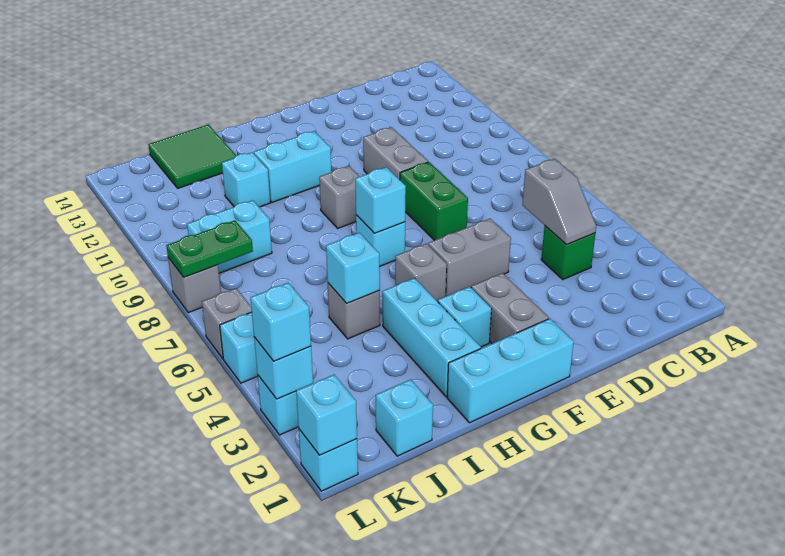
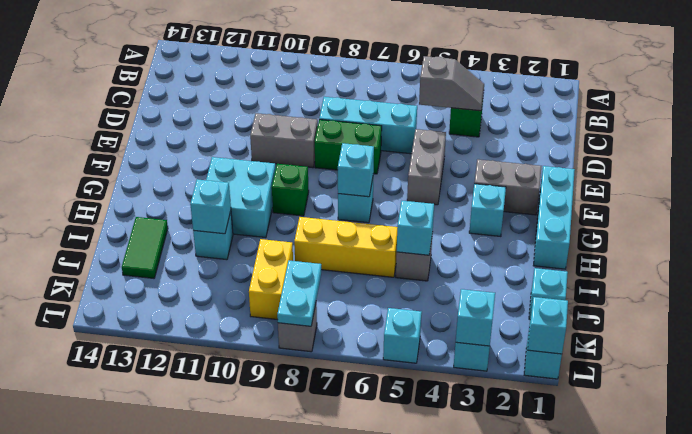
grey 1x1 brick [395,244,447,302] -> none
grey 1x1 brick [319,166,360,228] -> green 1x1 brick [272,164,309,216]
cyan 1x2 brick [254,131,331,202] -> cyan 2x2 brick [206,157,276,238]
cyan 1x3 brick [382,278,481,397] -> cyan 1x3 brick moved to [319,97,417,154]
none -> yellow 1x3 brick [294,217,397,277]
green 2x2 tile [148,125,236,188] -> green 1x2 tile [122,217,168,278]
cyan 1x2 brick [187,200,272,273] -> yellow 1x2 brick [249,239,293,320]
green 1x2 plate [166,220,253,277] -> cyan 1x2 plate [277,261,321,326]
cyan 1x1 brick [251,283,311,361] -> cyan 1x1 brick moved to [190,179,231,234]
grey 1x1 brick [202,288,252,359] -> none

